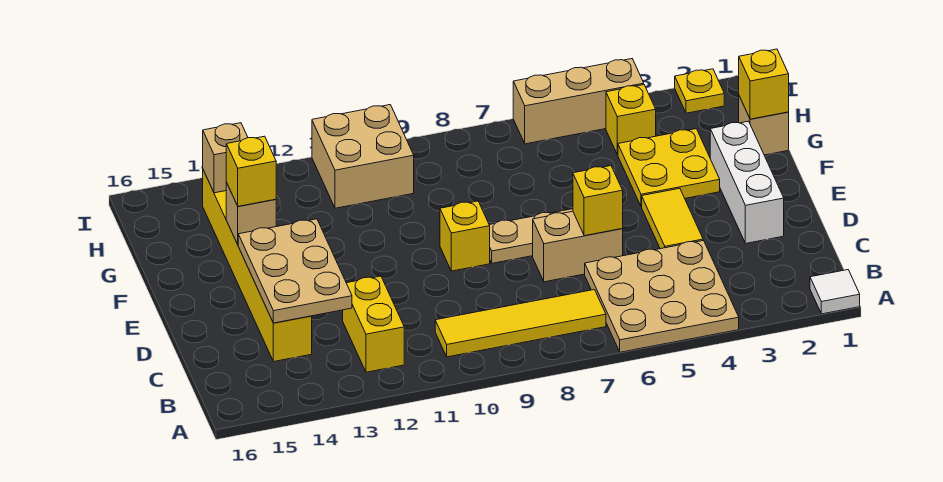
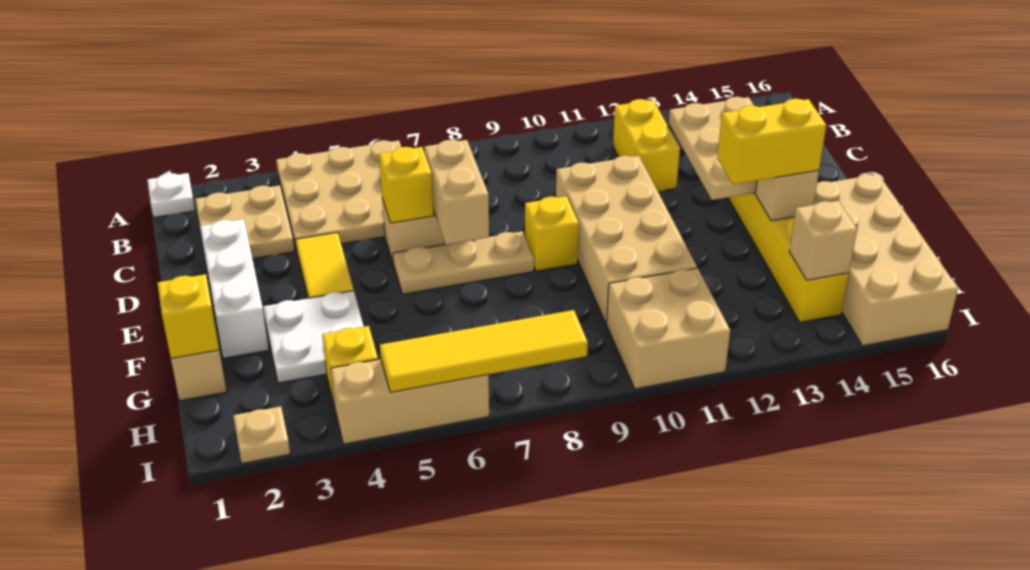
white 1x1 tile [810,270,860,314] -> white 1x1 plate [147,173,195,217]
none -> tan 2x2 plate [195,185,294,258]
yellow 1x4 tile [435,290,606,357] -> yellow 1x4 tile moved to [380,310,588,392]
none -> tan 1x2 brick [424,140,489,245]
none -> tan 2x4 brick [556,156,697,324]
yellow 2x2 plate [618,129,720,207] -> white 2x2 plate [263,291,364,383]
yellow 1x1 brick [226,136,276,206] -> yellow 1x2 brick [717,99,826,184]
none -> tan 2x4 brick [814,174,958,346]
yellow 1x1 plate [675,69,724,113] -> tan 1x1 plate [233,406,290,463]

